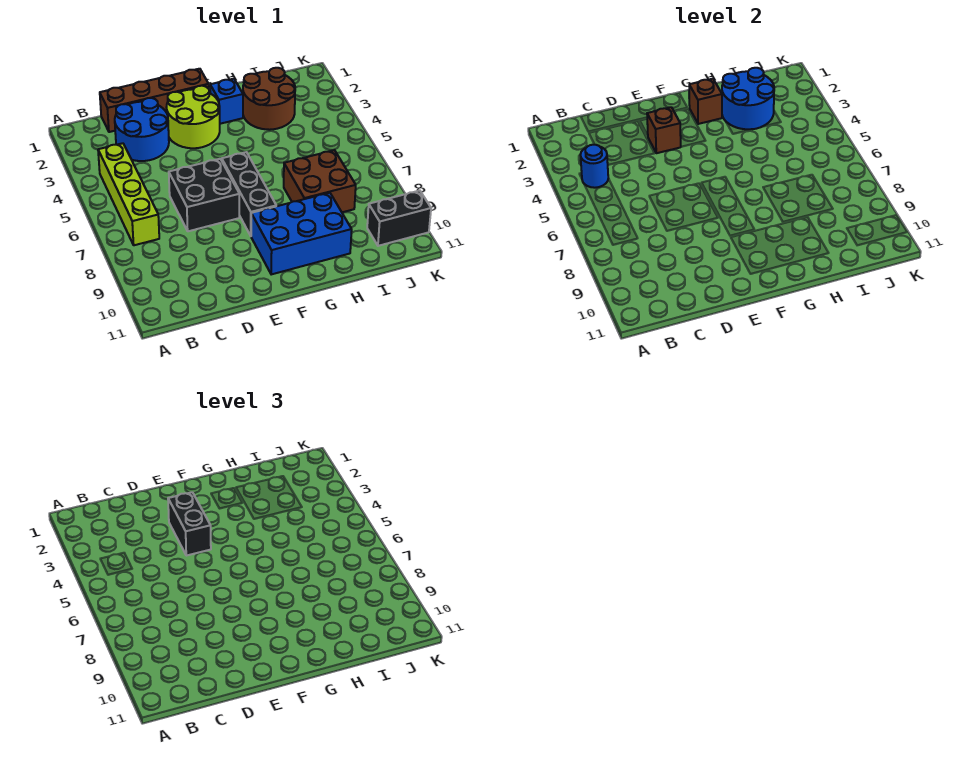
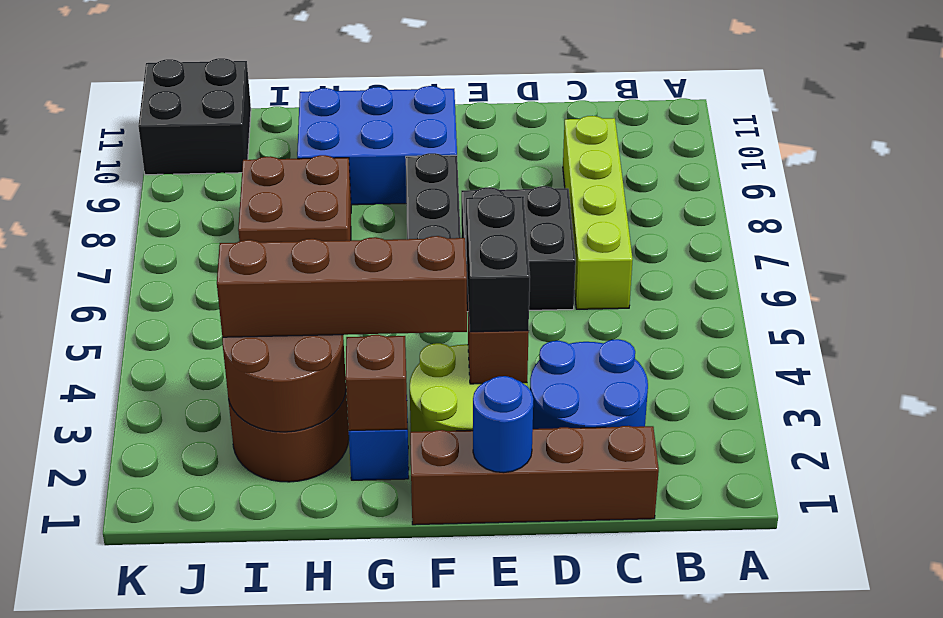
lime 1x4 brick [98,143,159,245] -> lime 1x4 brick moved to [563,116,633,309]
blue 1x1 round brick [581,145,608,188] -> blue 1x1 round brick moved to [473,376,533,473]
none -> brown 1x4 brick [217,236,467,337]
blue 2x2 round brick [722,68,774,129] -> brown 2x2 round brick [222,335,346,432]
black 1x2 brick [367,191,431,246] -> black 2x2 brick [138,58,251,175]

